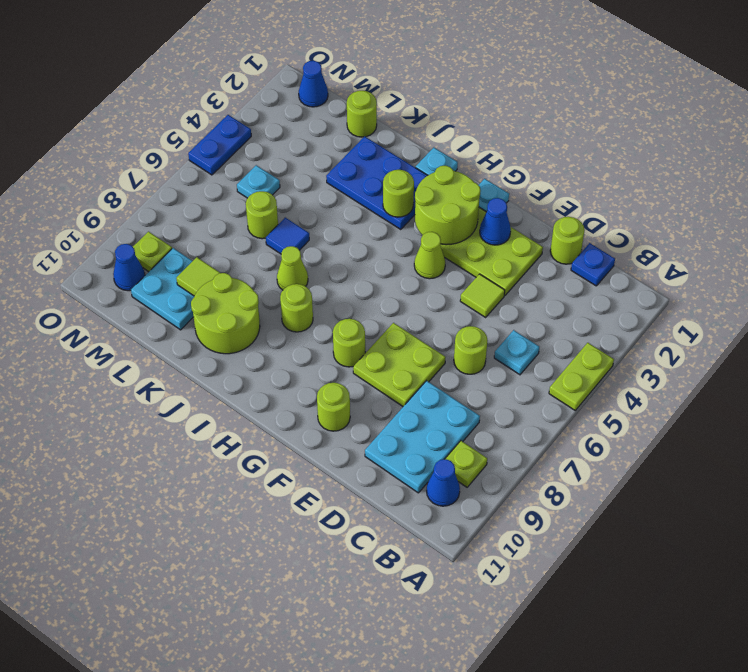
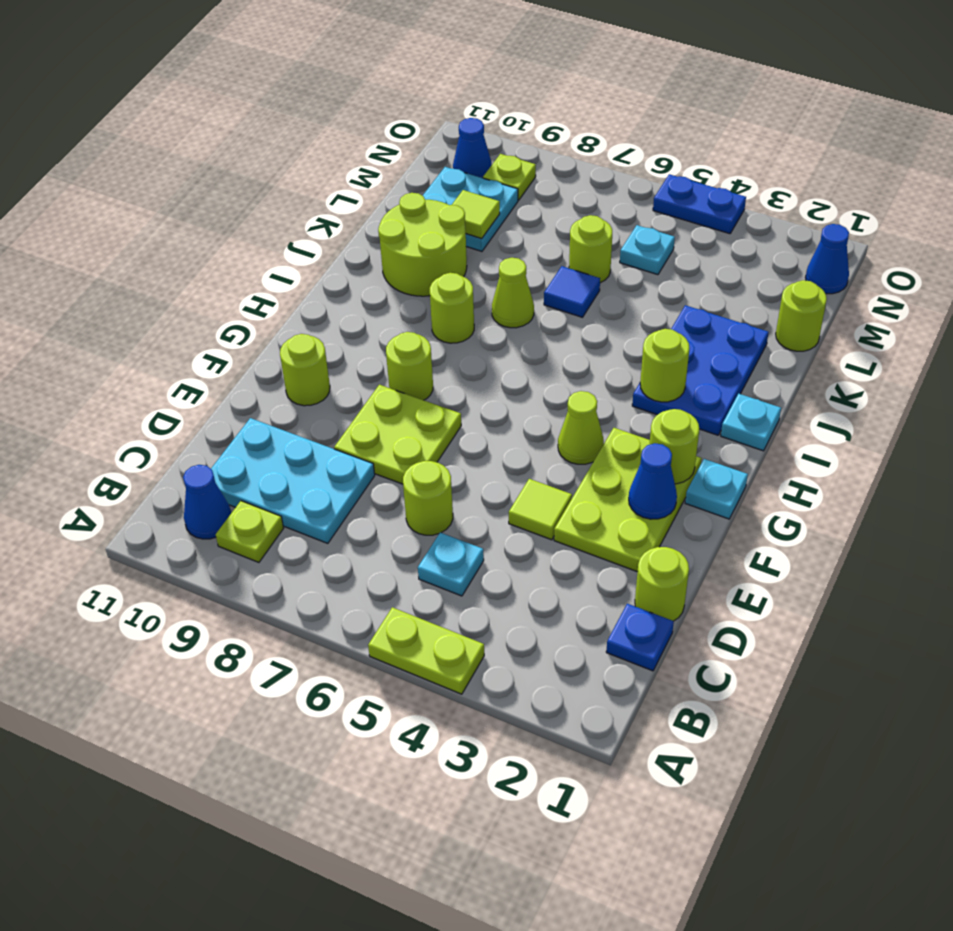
lime 2x2 round brick [415,166,481,245] -> lime 1x1 round brick [650,409,699,484]

